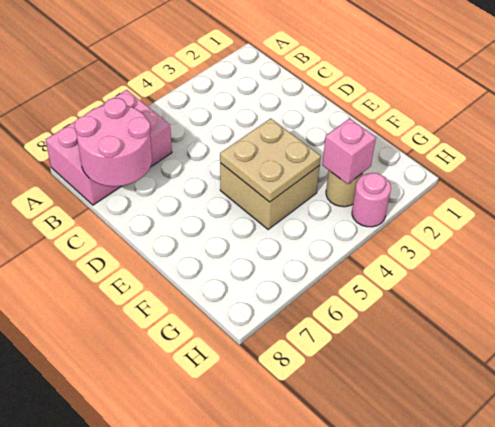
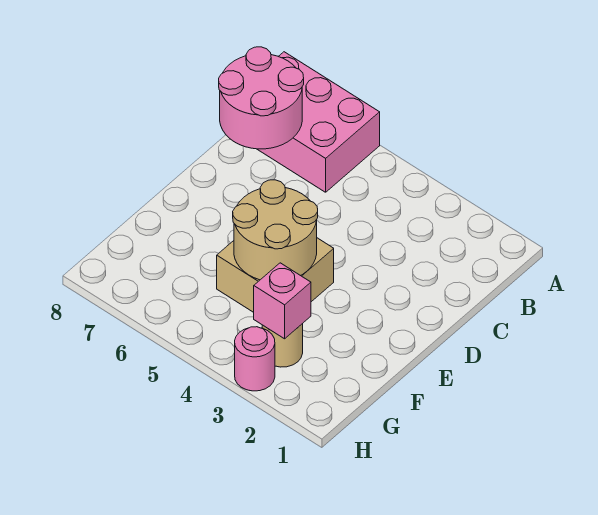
tan 2x2 plate [220,119,321,202] -> tan 2x2 round brick [233,180,318,280]

